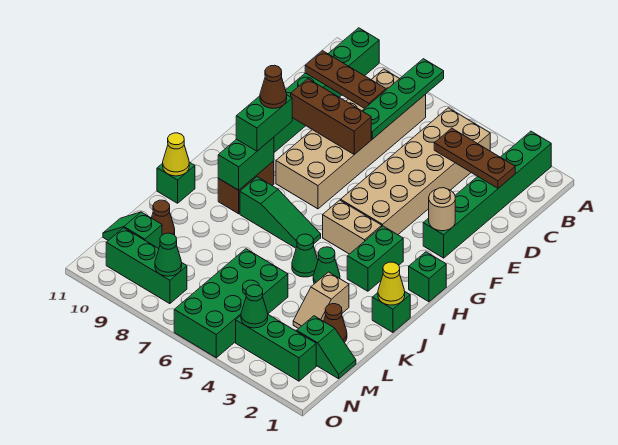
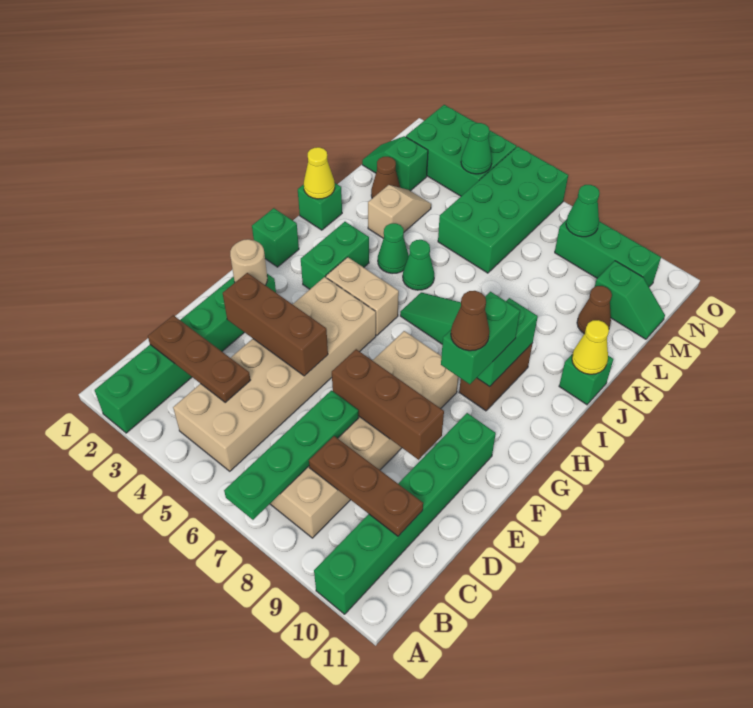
none -> brown 1x3 brick [223,273,328,376]
green 1x3 brick [236,315,316,381] -> green 2x3 brick [406,105,516,196]

